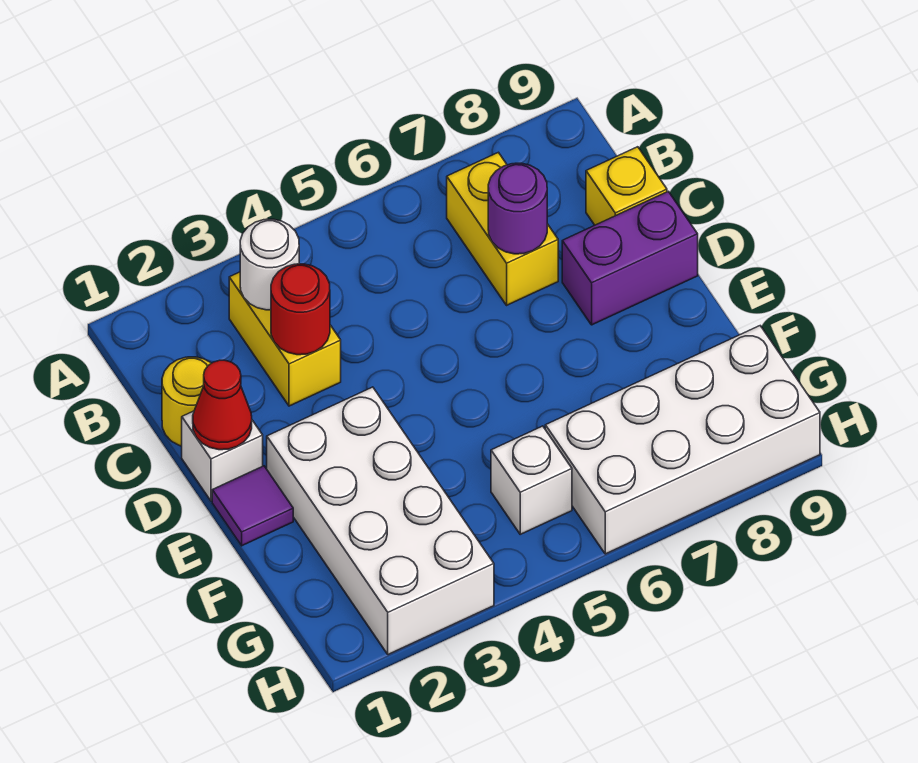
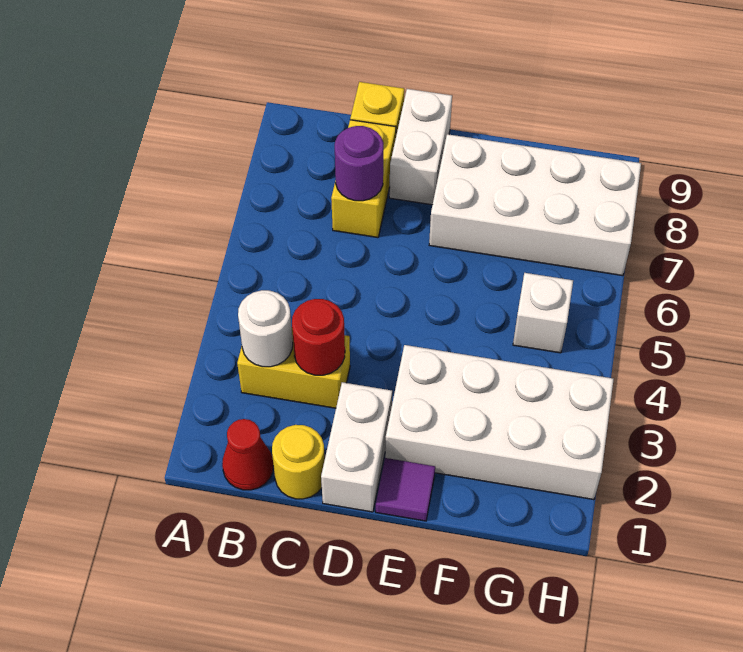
yellow 1x2 brick [447,152,558,305] -> yellow 1x2 brick turned to [331,120,396,238]
white 1x1 brick [182,411,263,501] -> white 1x2 brick [321,382,392,512]
red 1x1 cone [193,360,252,450] -> red 1x1 cone moved to [222,419,273,490]
purple 1x2 brick [562,191,698,325] -> white 1x2 brick [389,89,452,205]
white 2x4 brick [545,326,820,554] -> white 2x4 brick turned to [429,134,641,276]

